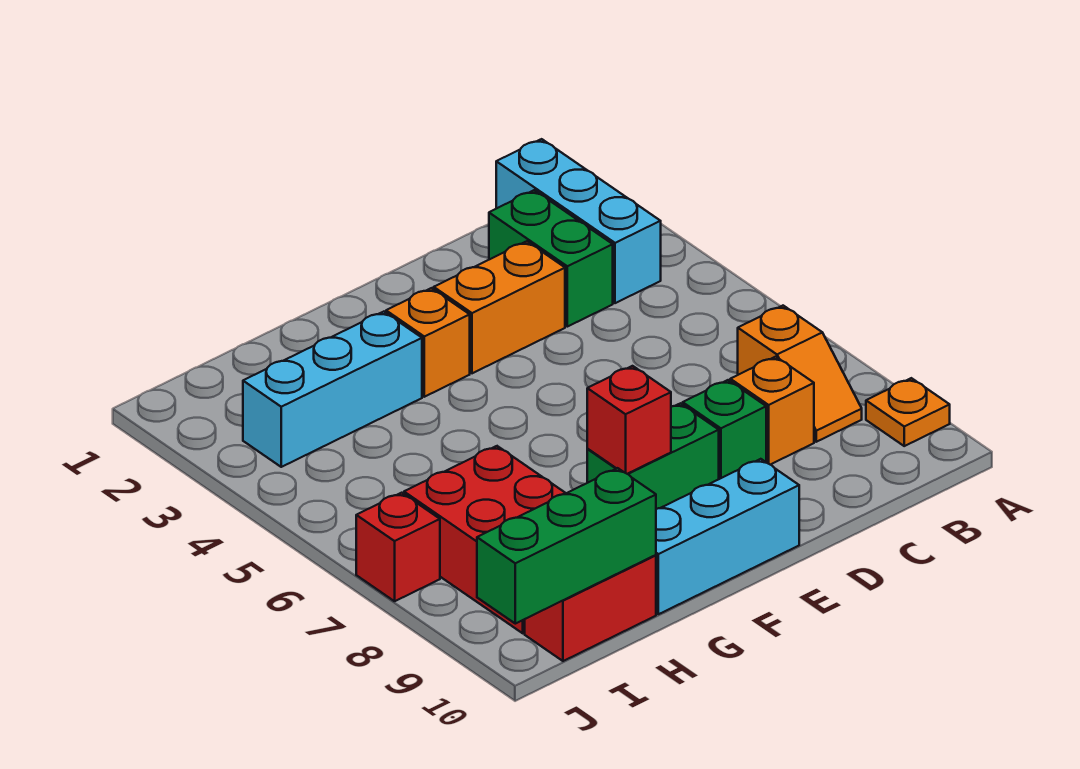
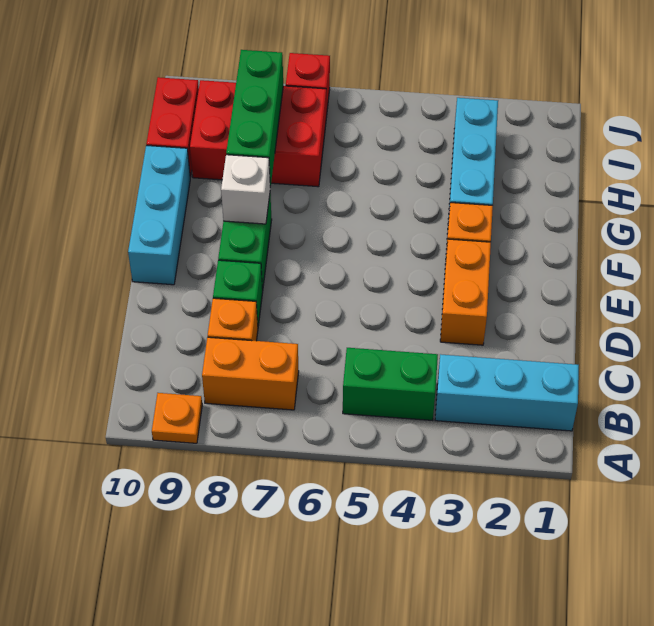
orange 1x2 slope [738,306,862,442] -> orange 1x2 brick [202,337,299,410]
green 1x2 brick [489,190,613,327] -> green 1x2 brick moved to [343,348,438,420]
red 1x1 brick [587,366,671,474] -> white 1x1 brick [221,155,270,224]
green 1x3 brick [477,468,656,624] -> green 1x3 brick moved to [226,50,283,187]

